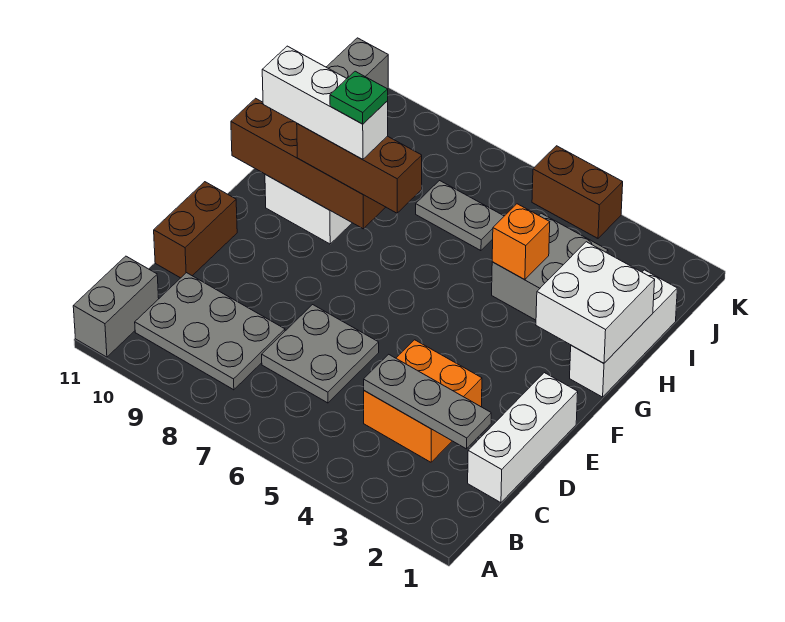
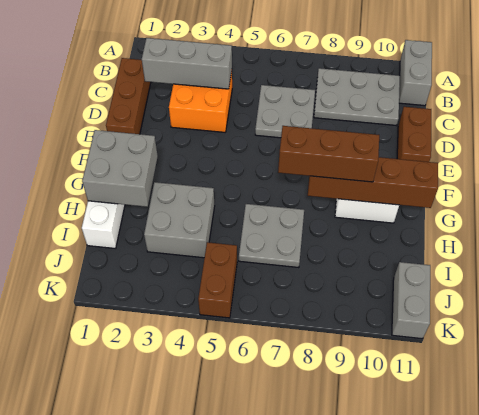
white 1x3 brick [468,373,578,503] -> brown 1x3 brick [106,58,151,134]
grey 1x3 plate [364,354,491,449] -> grey 1x3 brick [142,38,232,89]
white 2x2 brick [536,242,655,363] -> grey 2x2 brick [82,130,158,207]
white 1x3 brick [262,46,388,159] -> none
green 1x1 plate [330,71,388,124] -> none
orange 1x1 brick [492,204,550,280] -> none
grey 1x2 plate [416,181,504,251] -> grey 2x2 plate [239,204,304,268]
brown 1x2 brick [532,146,623,238] -> brown 1x2 brick turned to [198,242,237,318]

